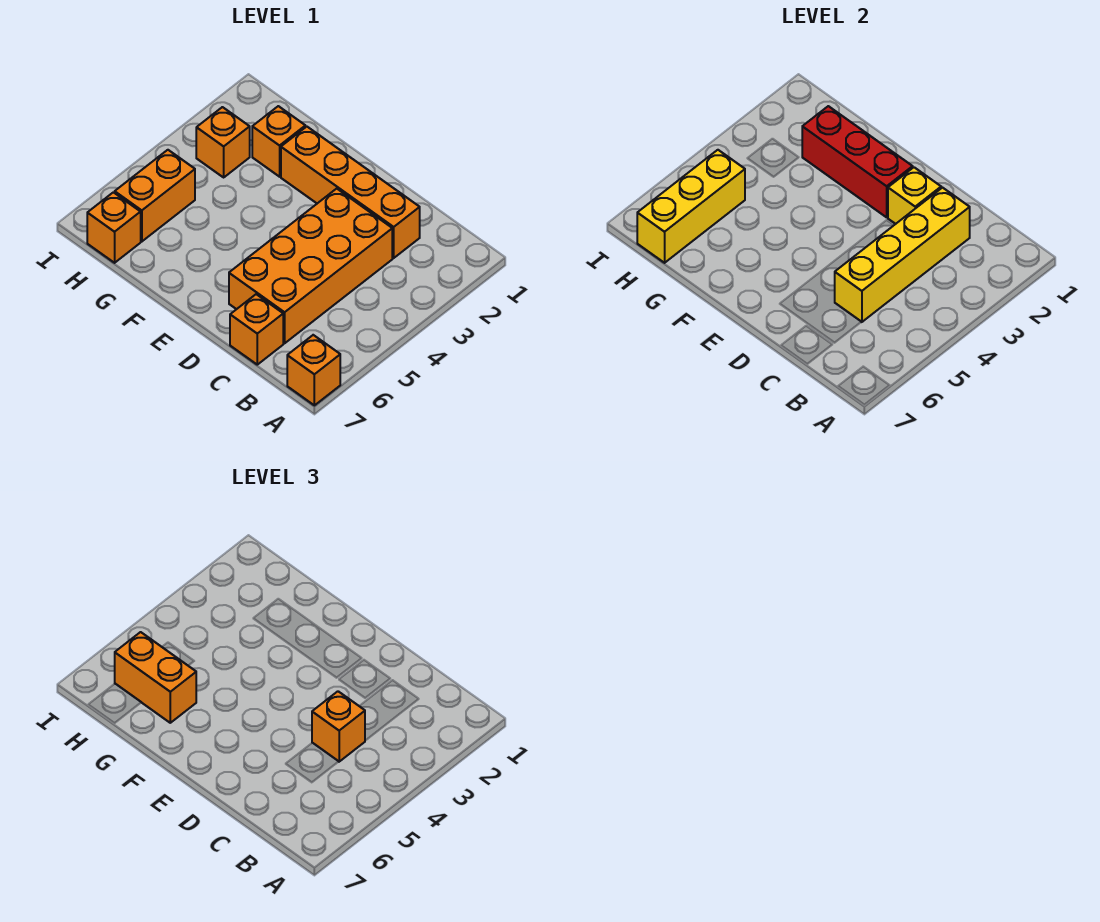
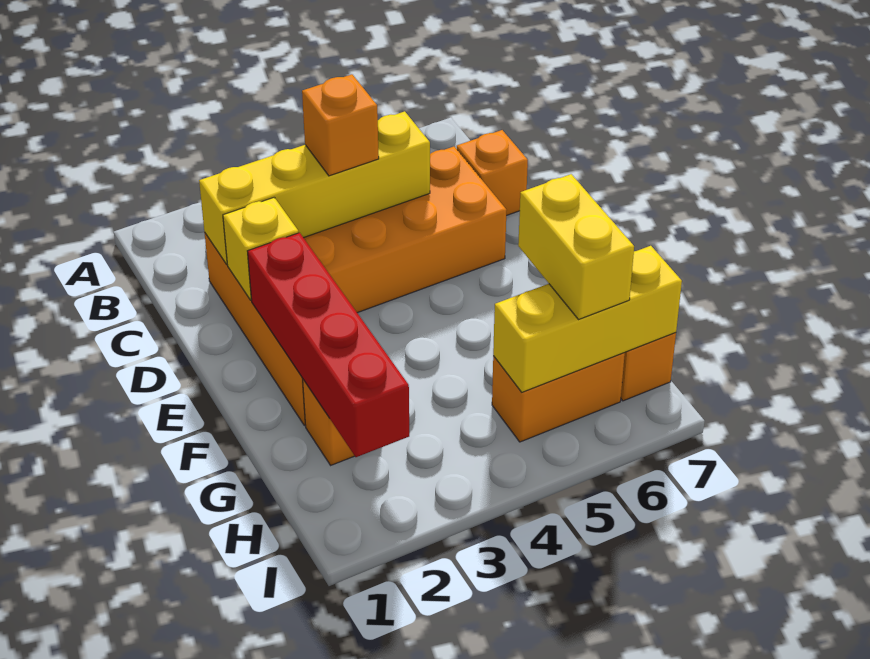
orange 1x1 brick [287,335,340,405] -> none
red 1x3 brick [802,106,913,217] -> red 1x4 brick [248,233,409,457]
orange 1x2 brick [115,632,196,723] -> yellow 1x2 brick [518,174,634,319]
orange 1x1 brick [196,107,250,177] -> none

